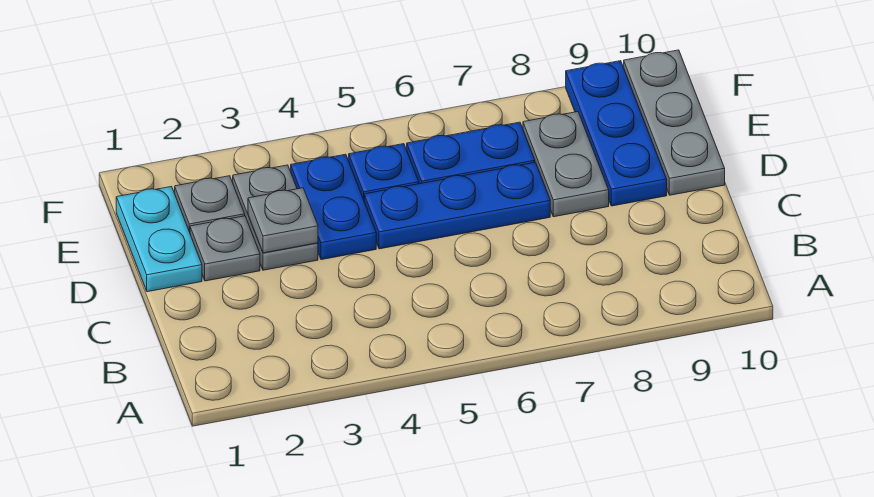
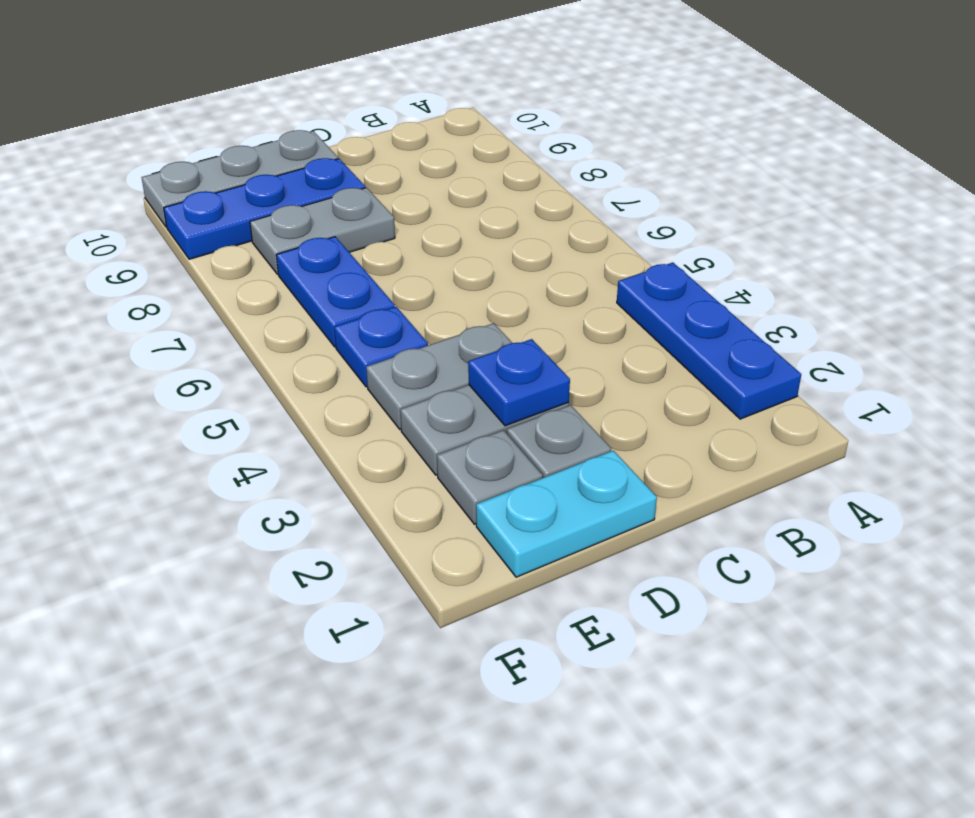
grey 1x1 plate [248,188,318,253] -> blue 1x1 plate [468,339,570,426]
blue 1x2 plate [291,154,376,260] -> grey 1x2 plate [366,323,512,429]
blue 1x3 plate [364,162,550,249] -> blue 1x3 plate moved to [617,263,801,419]

